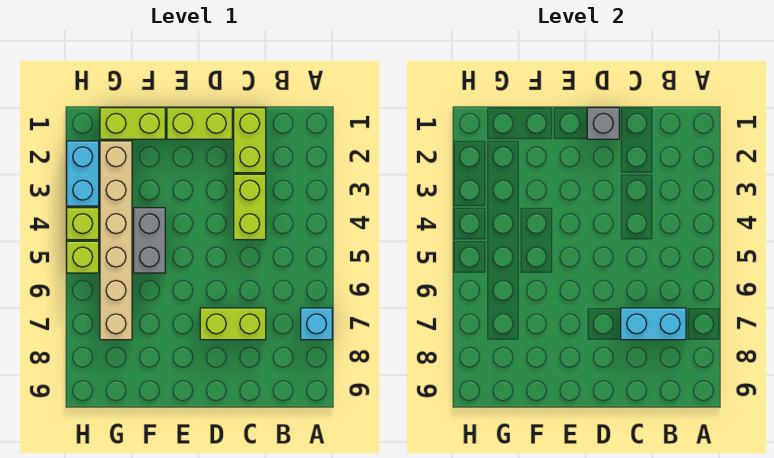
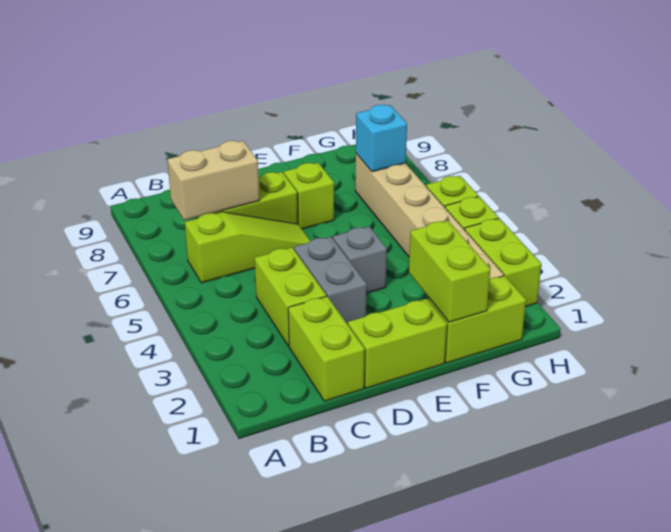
cyan 1x1 brick [301,308,332,340] -> cyan 1x1 brick moved to [356,105,407,172]
none -> lime 1x3 slope [185,212,310,283]
cyan 1x2 brick [621,308,686,340] -> tan 1x2 brick [167,141,259,220]
grey 1x1 brick [587,108,619,139] -> grey 1x1 brick moved to [333,227,387,293]
none -> lime 1x1 brick [284,163,334,229]
none -> lime 1x2 brick [409,220,490,322]
grey 1x2 brick [134,208,165,273] -> grey 1x2 brick moved to [294,237,367,324]
cyan 1x2 brick [67,141,99,206] -> lime 1x2 brick [465,218,541,307]

